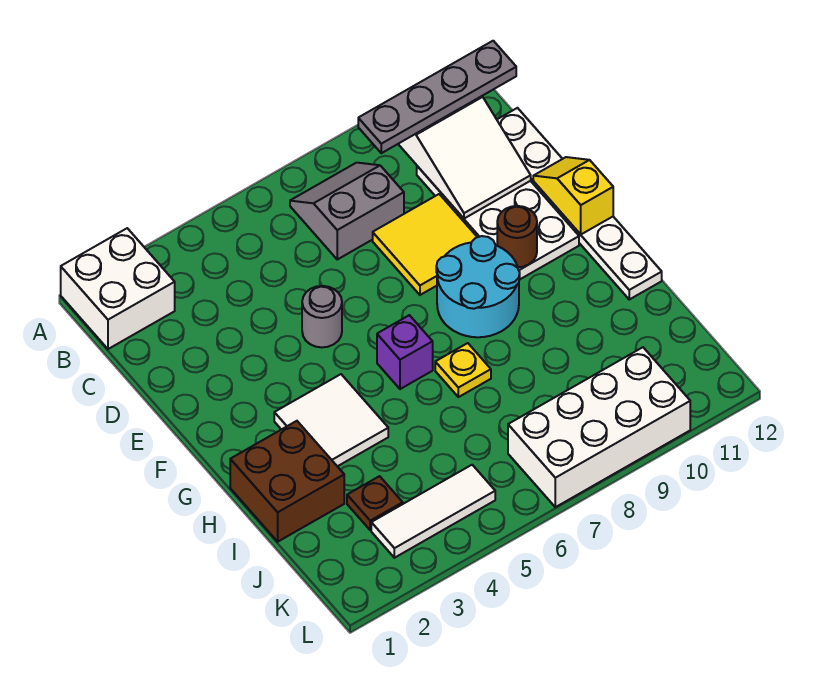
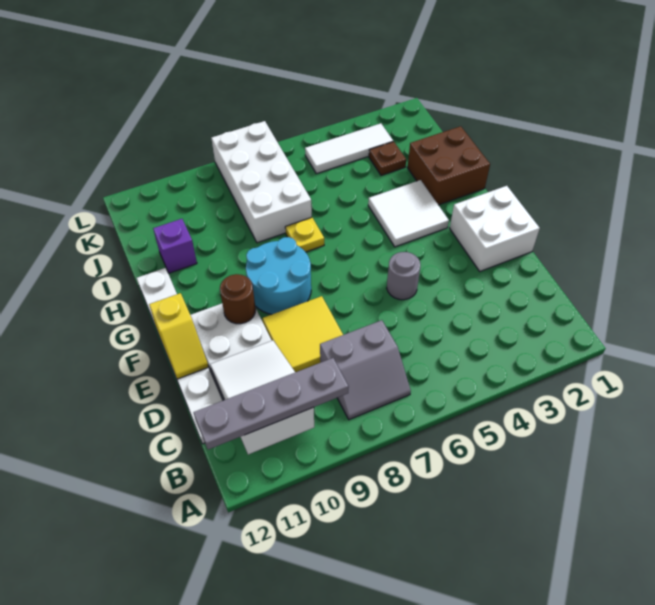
white 2x2 brick [61,228,175,349] -> white 2x2 brick moved to [450,186,540,271]
purple 1x1 brick [377,315,433,389] -> purple 1x1 brick moved to [153,219,197,273]
white 2x4 brick [508,347,690,507] -> white 2x4 brick turned to [212,121,312,243]

